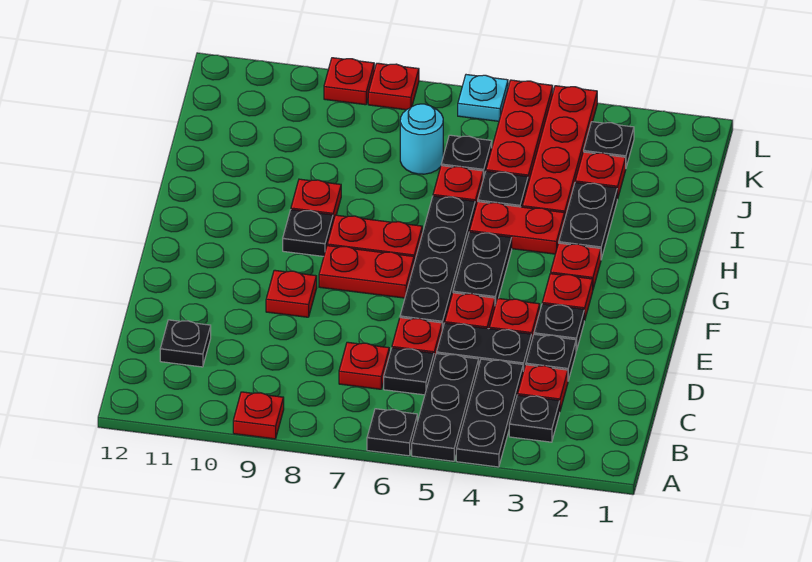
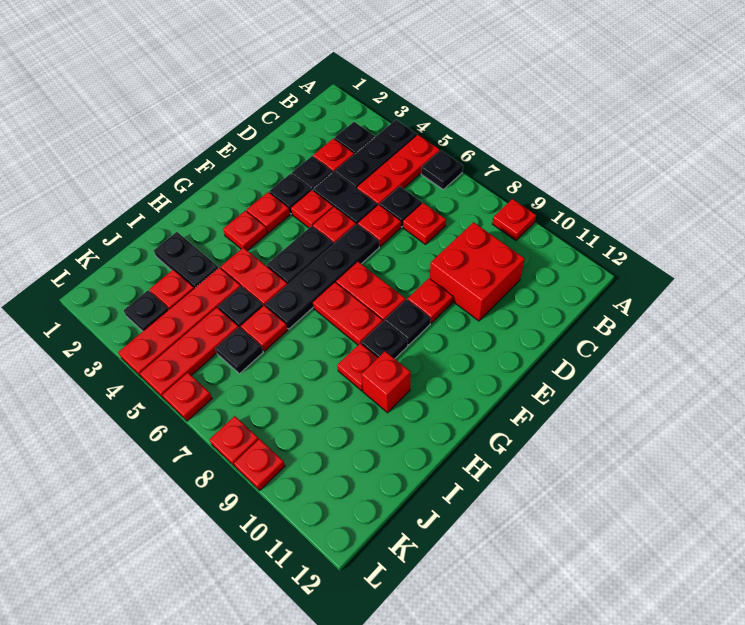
black 1x3 plate [412,354,479,461] -> red 1x3 plate [357,135,440,205]
none -> red 2x2 brick [430,222,525,321]
black 1x1 plate [160,320,211,367] -> black 1x1 plate moved to [385,299,431,345]
black 1x2 plate [559,182,617,259] -> black 1x2 plate turned to [154,232,219,288]
none -> red 1x1 brick [361,351,411,413]
cyan 1x1 round brick [400,104,443,174] -> none
cyan 1x1 plate [458,75,508,121] -> red 1x1 plate [162,372,212,421]

